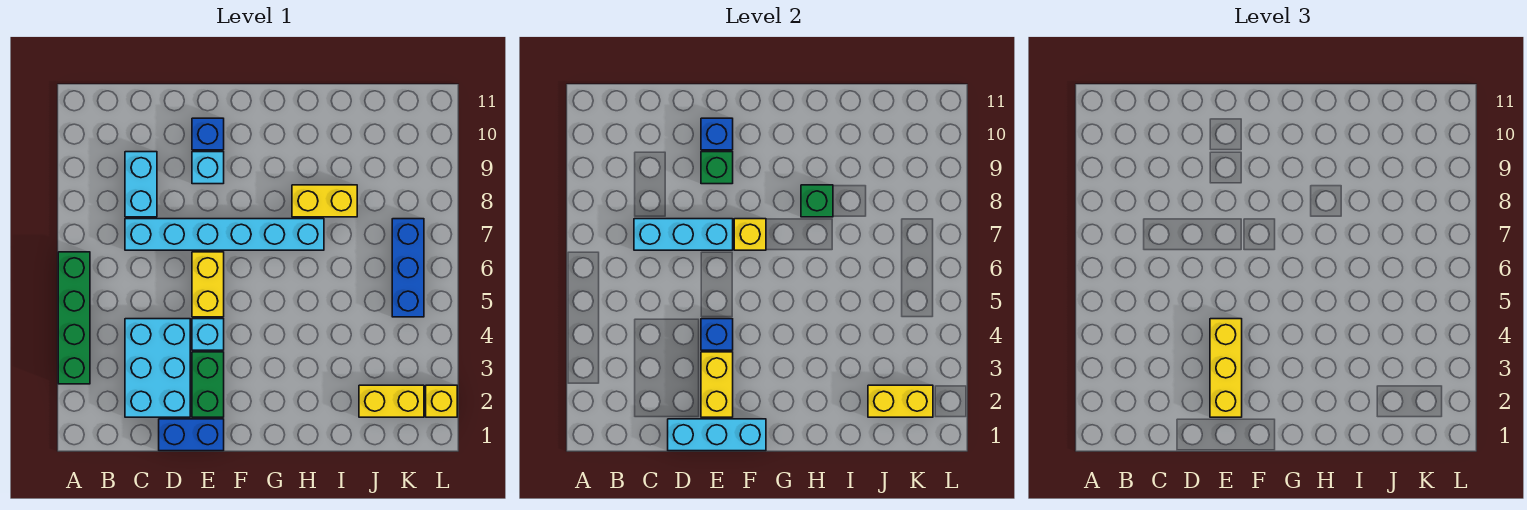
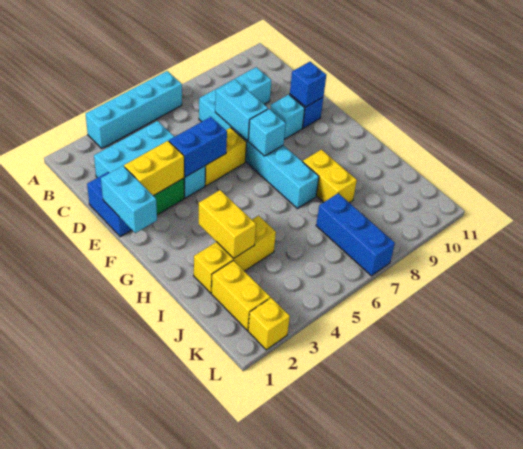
green 1x4 brick [58,252,90,384] -> cyan 1x4 brick [86,71,182,148]
cyan 1x3 brick [634,219,733,250] -> cyan 1x2 brick [215,80,268,141]
cyan 1x3 brick [668,419,766,451] -> cyan 1x2 brick [101,166,157,233]
yellow 1x3 brick [1210,319,1242,417] -> yellow 1x3 brick moved to [194,216,276,293]
blue 1x1 brick [701,319,733,350] -> blue 1x2 brick [169,117,227,177]
green 1x1 brick [701,152,733,184] -> none
yellow 1x1 brick [734,219,766,250] -> cyan 1x1 brick [248,109,286,156]
green 1x1 brick [801,185,833,217] -> none
yellow 1x2 brick [868,385,933,417] -> yellow 1x2 brick moved to [199,190,256,258]
blue 1x3 brick [392,219,424,317] -> blue 1x3 brick turned to [316,193,395,276]

